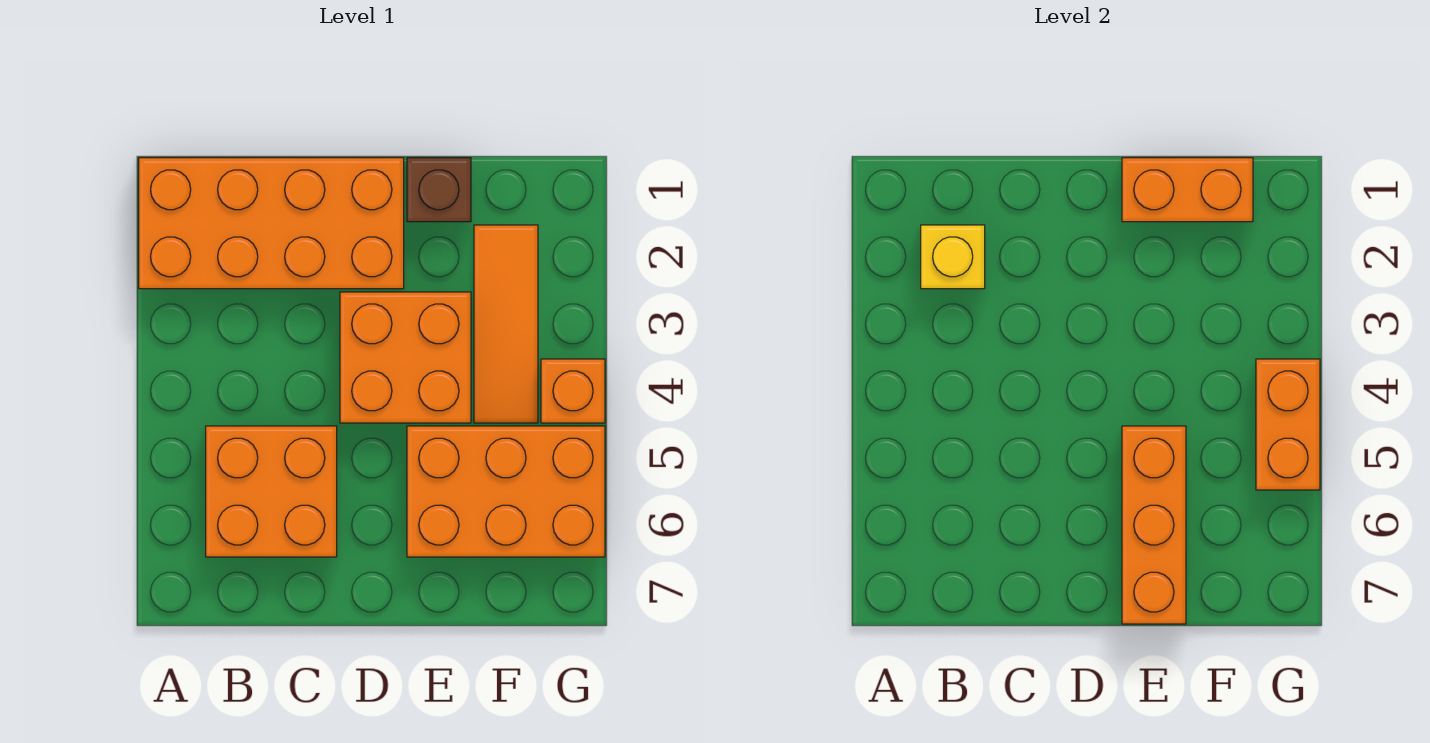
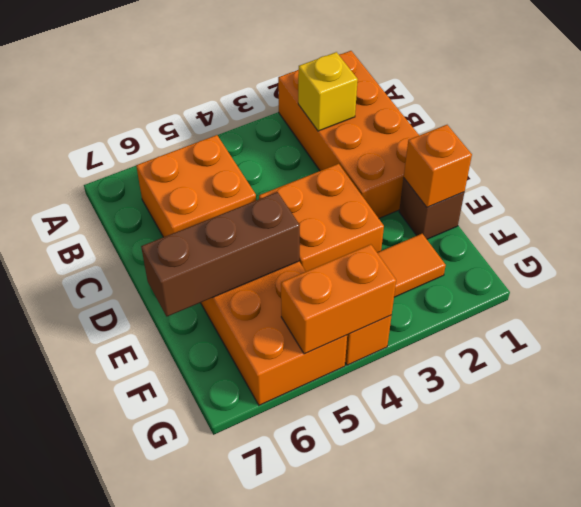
orange 1x2 brick [1122,158,1253,222] -> orange 1x1 brick [404,125,472,207]
orange 1x3 brick [1122,426,1186,624] -> brown 1x3 brick [141,192,300,316]

